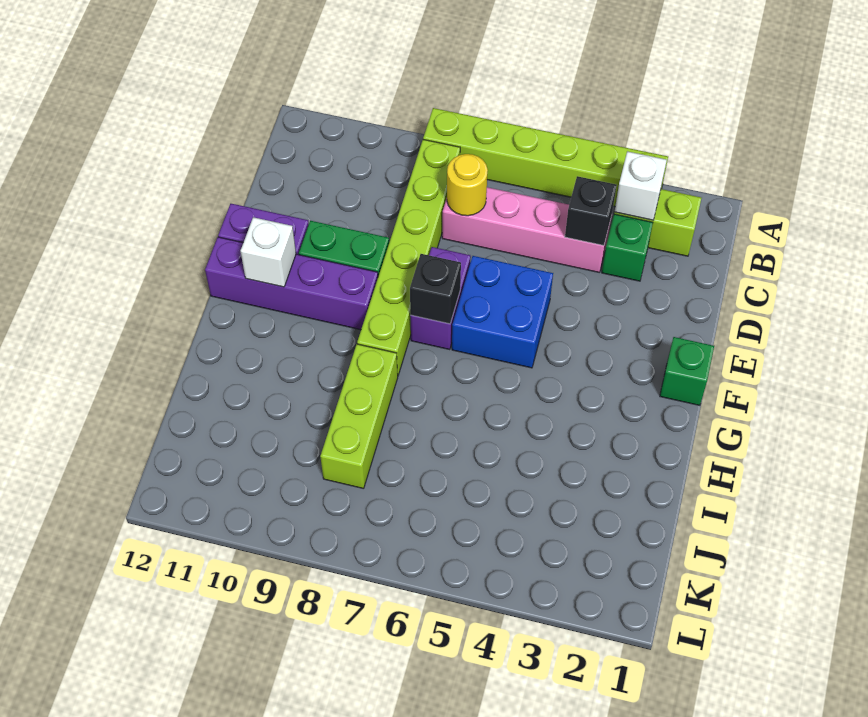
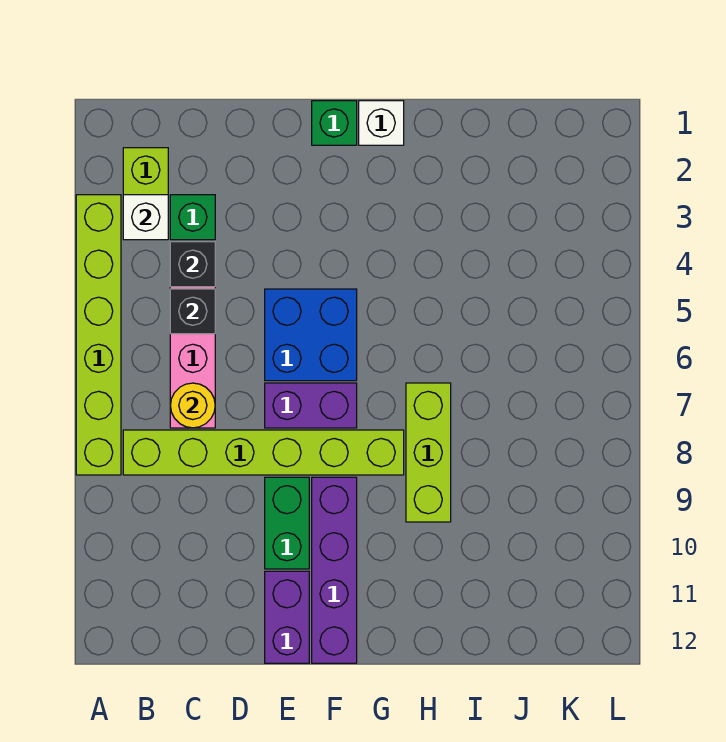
black 1x1 brick [410,254,461,324] -> black 1x1 brick moved to [170,289,215,334]
white 1x1 brick [241,217,296,287] -> white 1x1 brick moved to [359,101,404,145]
lime 1x3 brick [320,344,398,489] -> lime 1x3 brick turned to [406,383,451,522]

